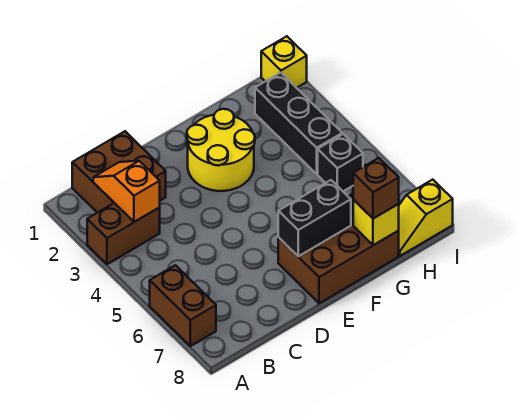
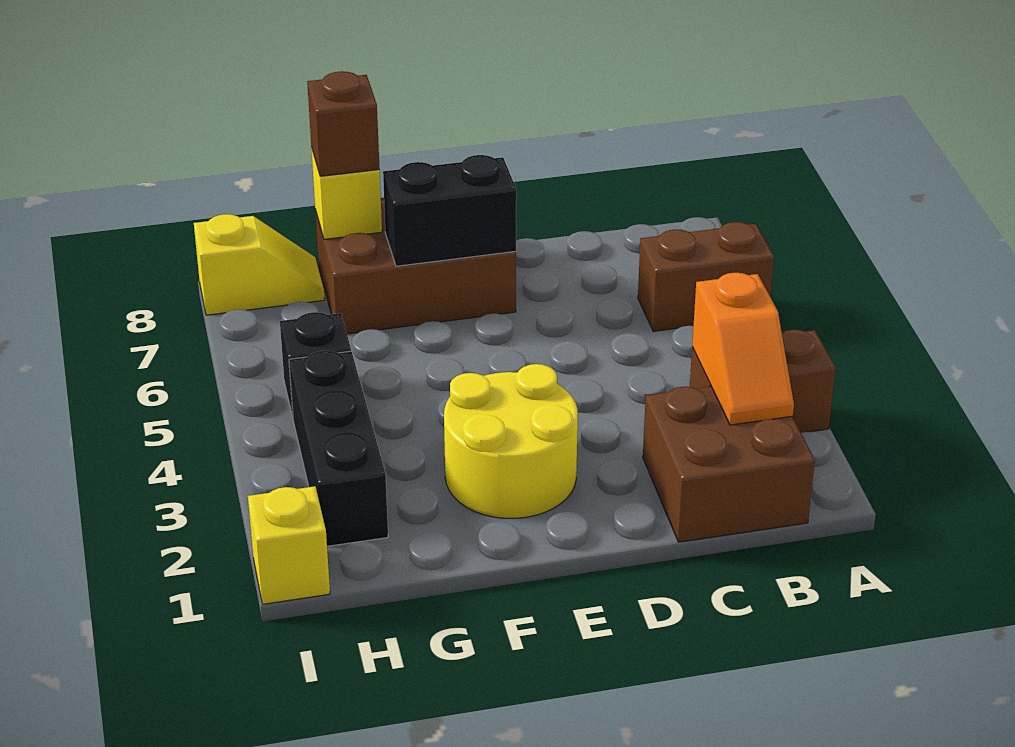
brown 1x2 brick [150,265,216,346] -> brown 1x2 brick turned to [638,222,774,332]

